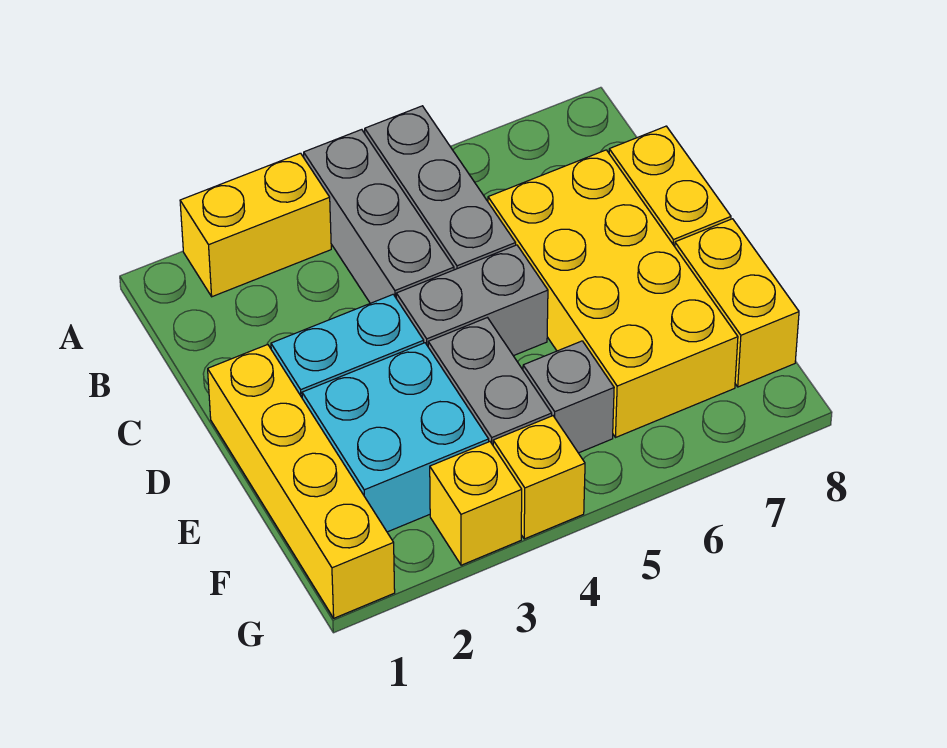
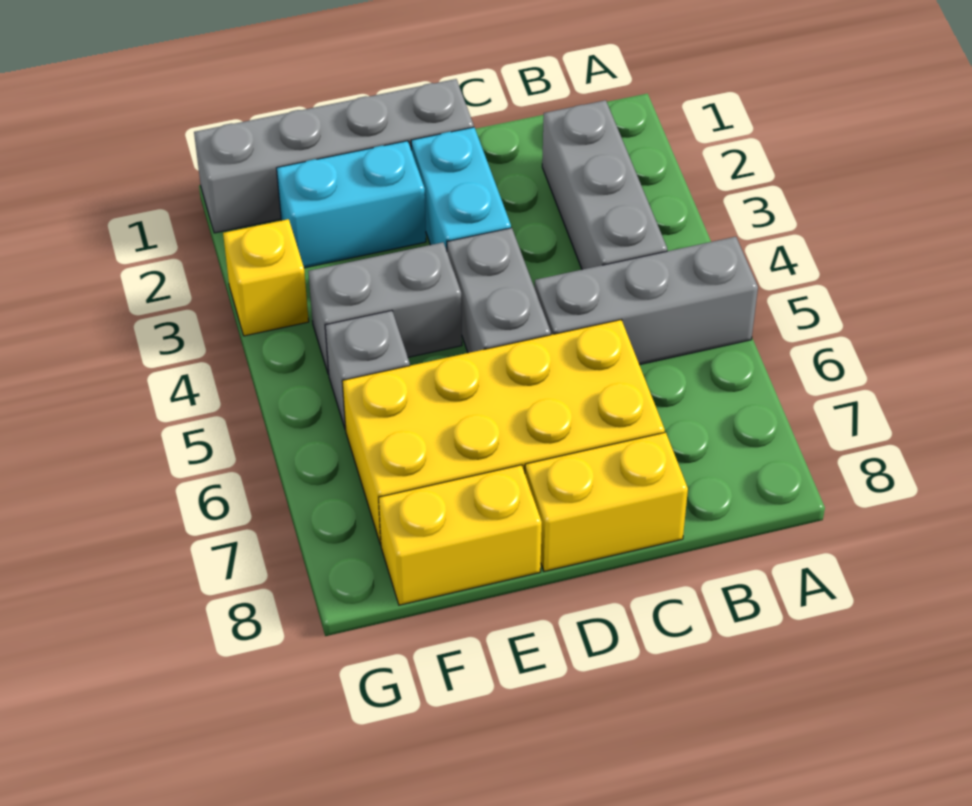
yellow 1x2 brick [180,153,331,297] -> none
grey 1x3 brick [304,130,454,303] -> grey 1x3 brick turned to [542,100,667,270]
yellow 1x4 brick [208,345,395,618] -> grey 1x4 brick [194,79,474,233]
cyan 2x2 brick [302,343,489,532] -> cyan 1x2 brick [277,141,426,268]
yellow 1x1 brick [493,416,585,539] -> none

